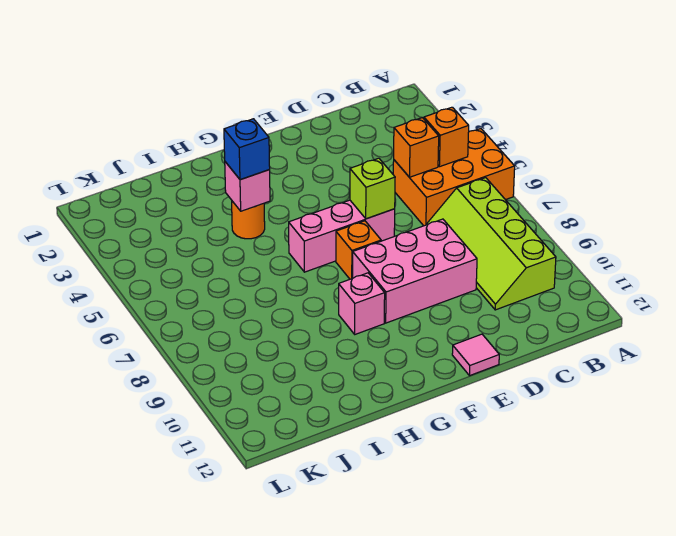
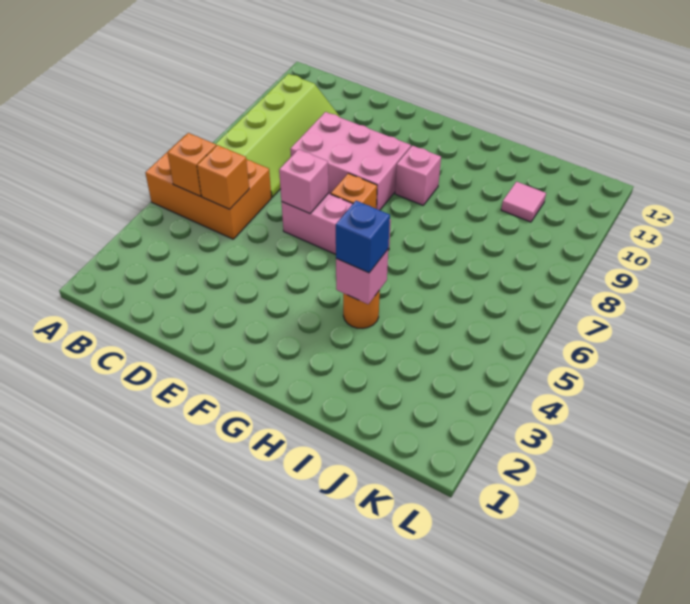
lime 1x1 brick [350,158,395,219] -> pink 1x1 brick [279,149,328,213]
pink 1x1 tile [452,334,499,376] -> pink 1x1 tile moved to [501,182,546,222]

